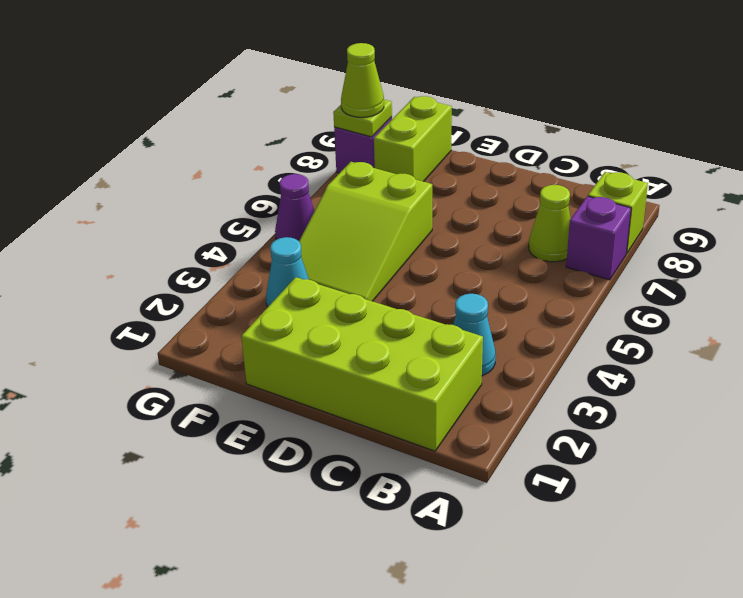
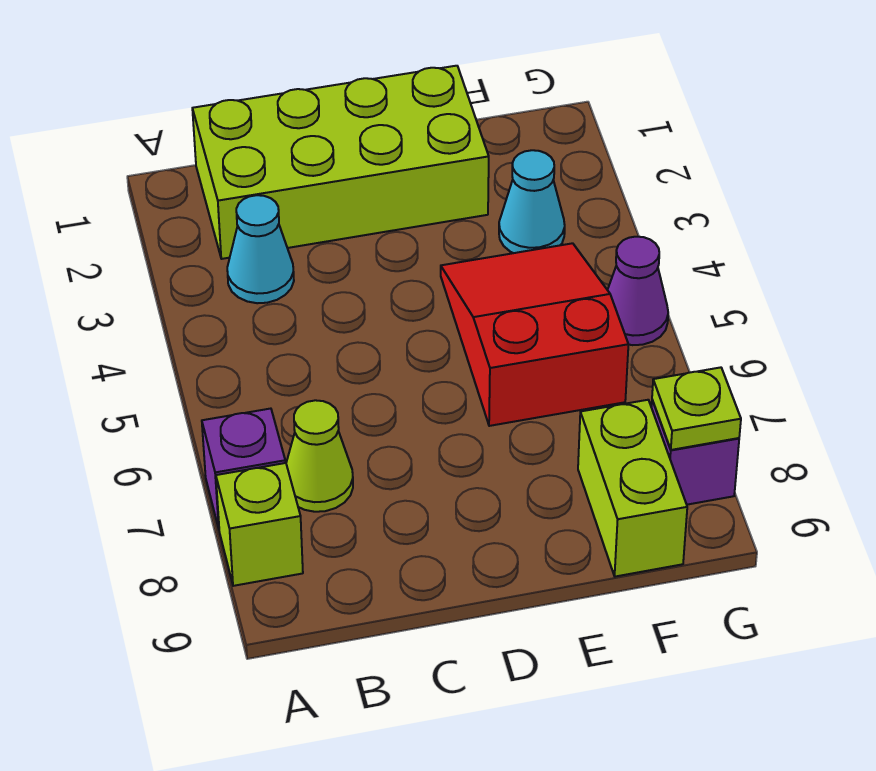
lime 2x3 slope [299,162,432,301] -> red 2x3 slope [441,243,628,426]
lime 1x1 cone [341,43,384,117] -> none

